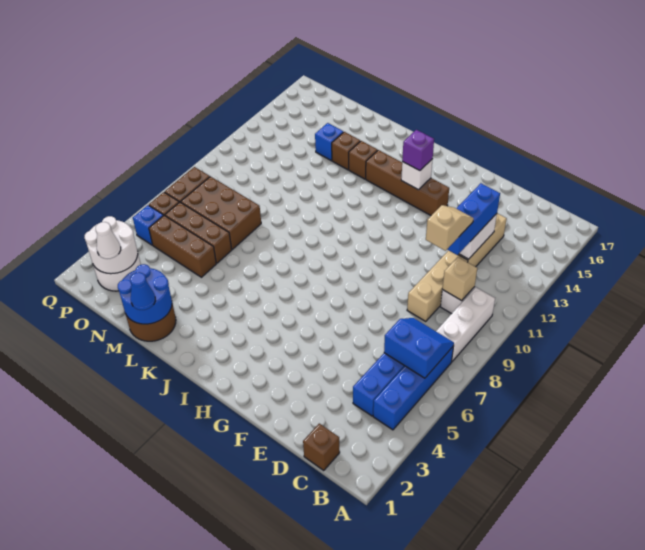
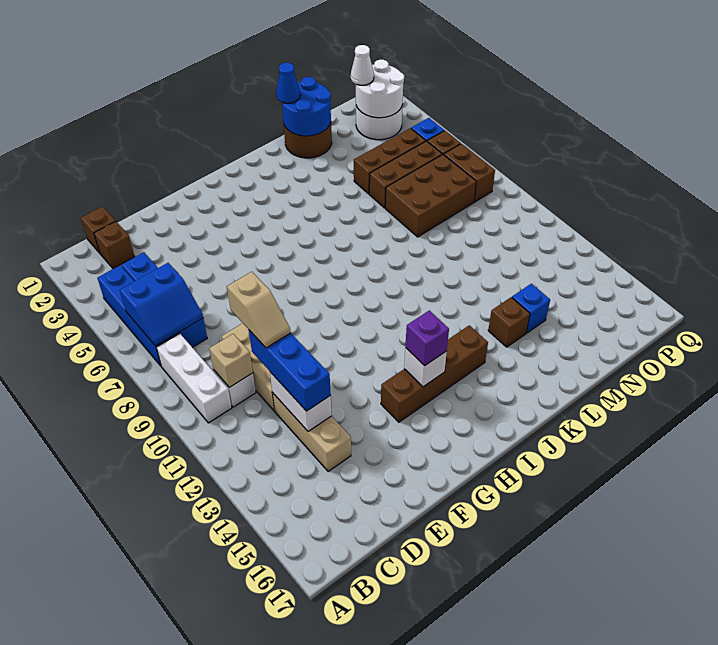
brown 1x1 brick [349,141,378,179] -> brown 1x1 brick moved to [94,222,135,269]

